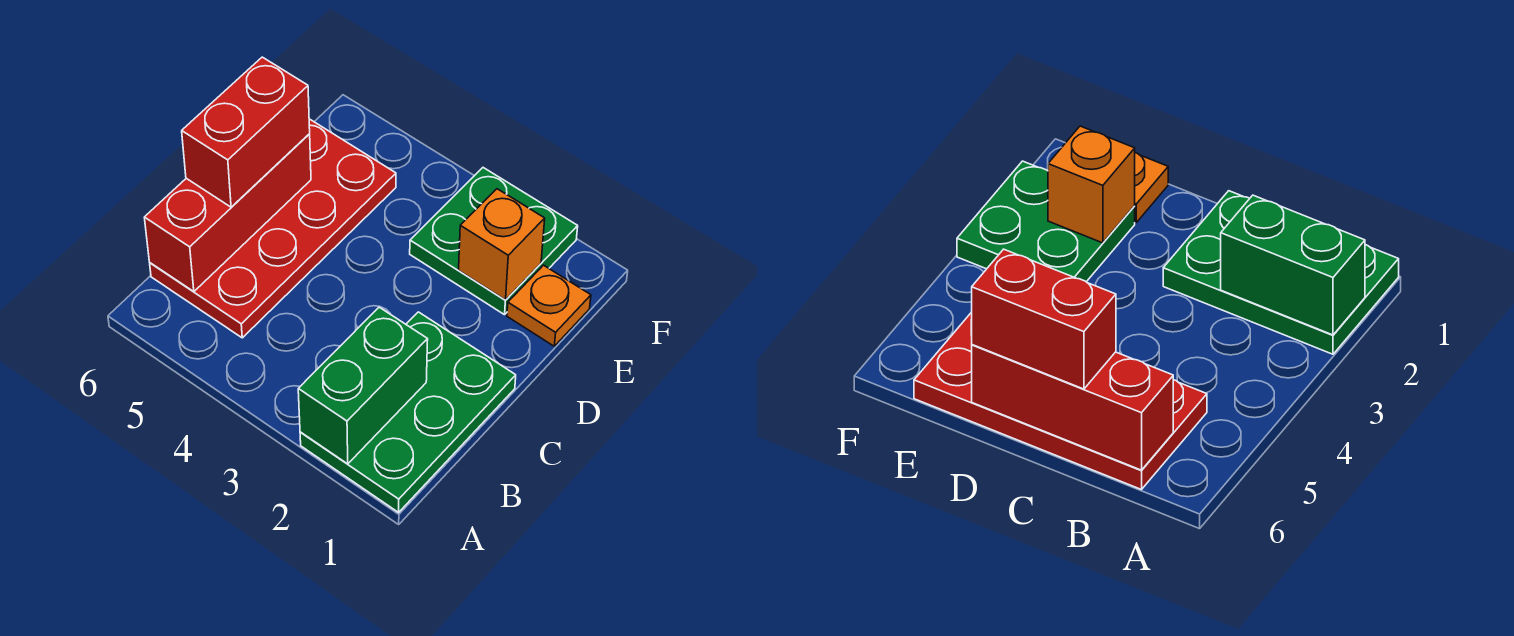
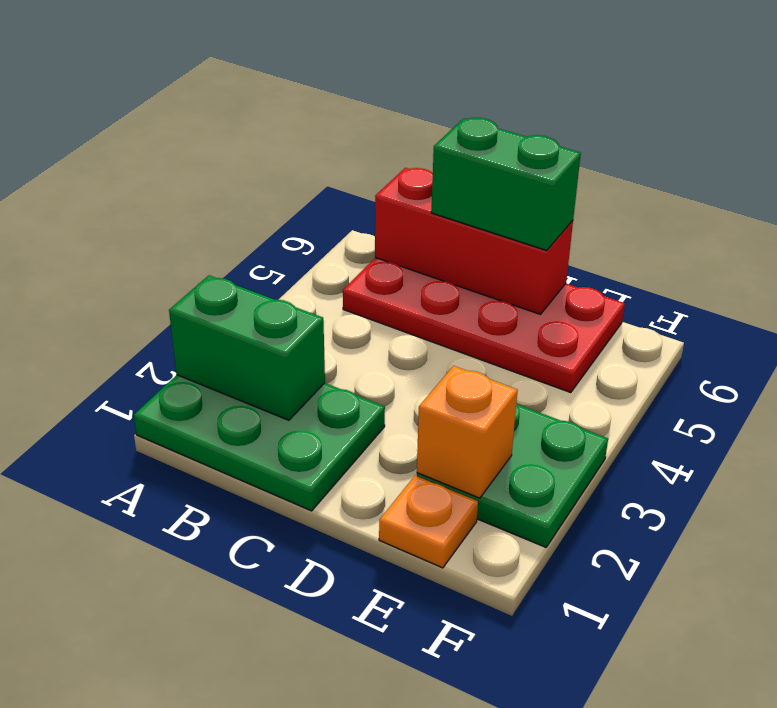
red 1x2 brick [182,57,310,207] -> green 1x2 brick [431,118,581,251]

